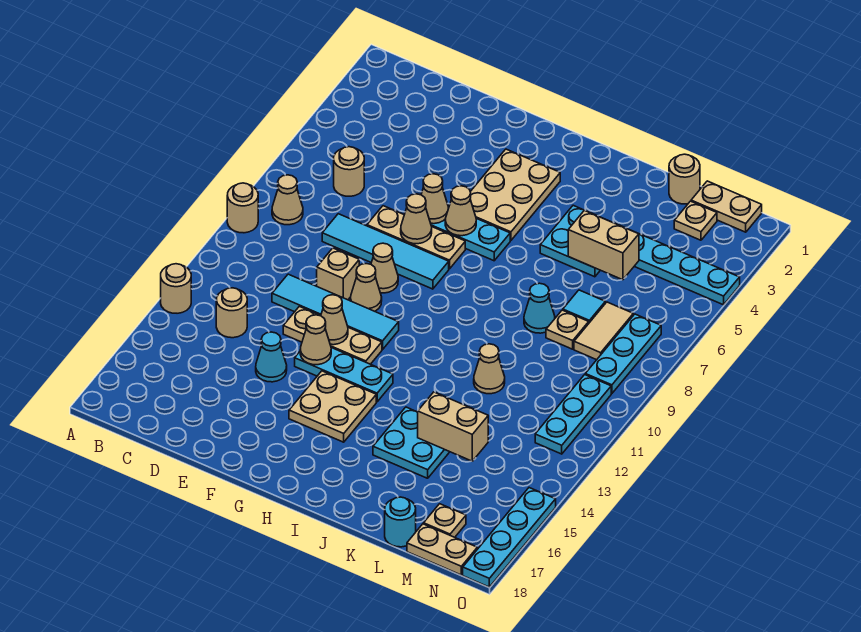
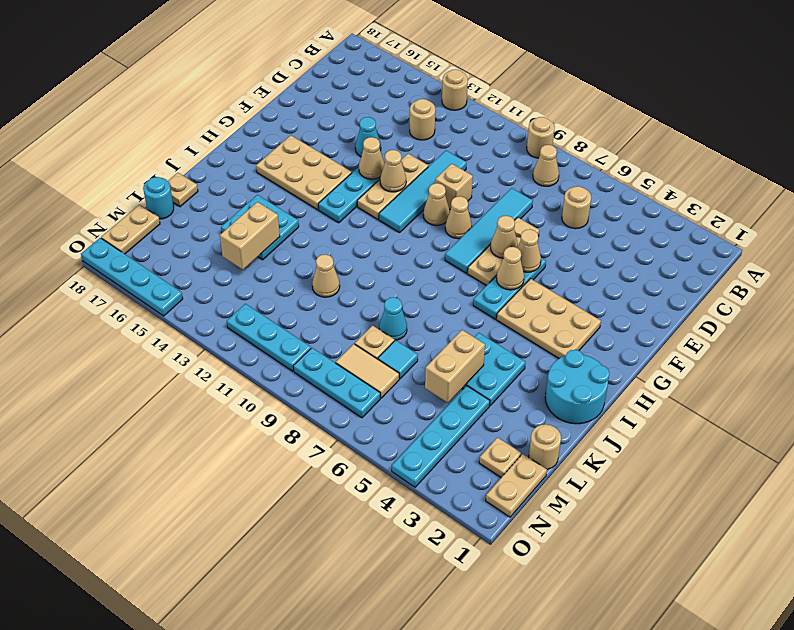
tan 2x2 plate [289,371,376,442] -> tan 2x3 plate [256,135,352,210]
none -> cyan 2x2 round brick [545,350,609,424]
tan 1x1 plate [424,504,466,537] -> tan 1x1 plate moved to [168,173,198,207]

